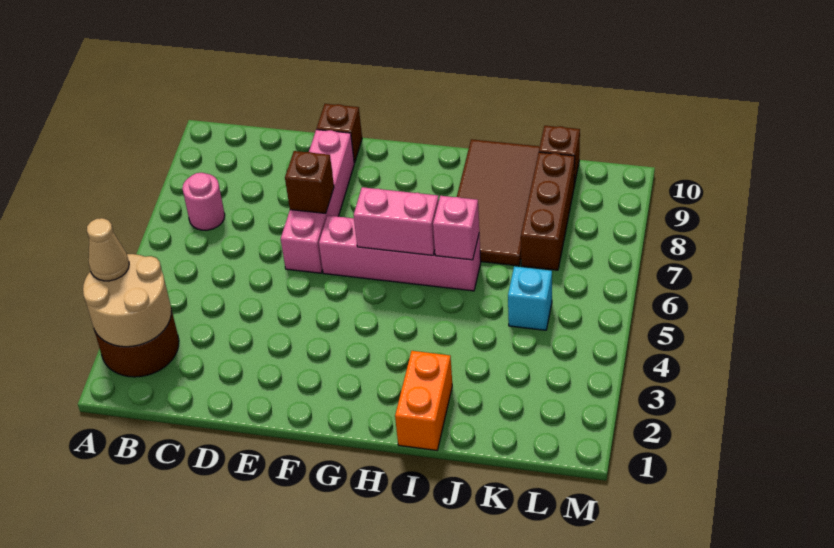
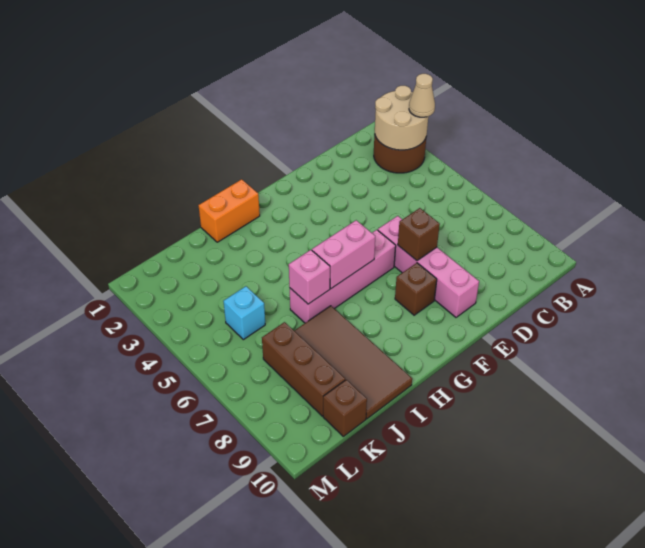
pink 1x1 round brick [182,173,225,230] -> none
brown 1x1 brick [317,104,362,163] -> brown 1x1 brick moved to [395,263,437,315]
orange 1x2 brick [395,351,452,450] -> orange 1x2 brick turned to [199,179,260,242]

